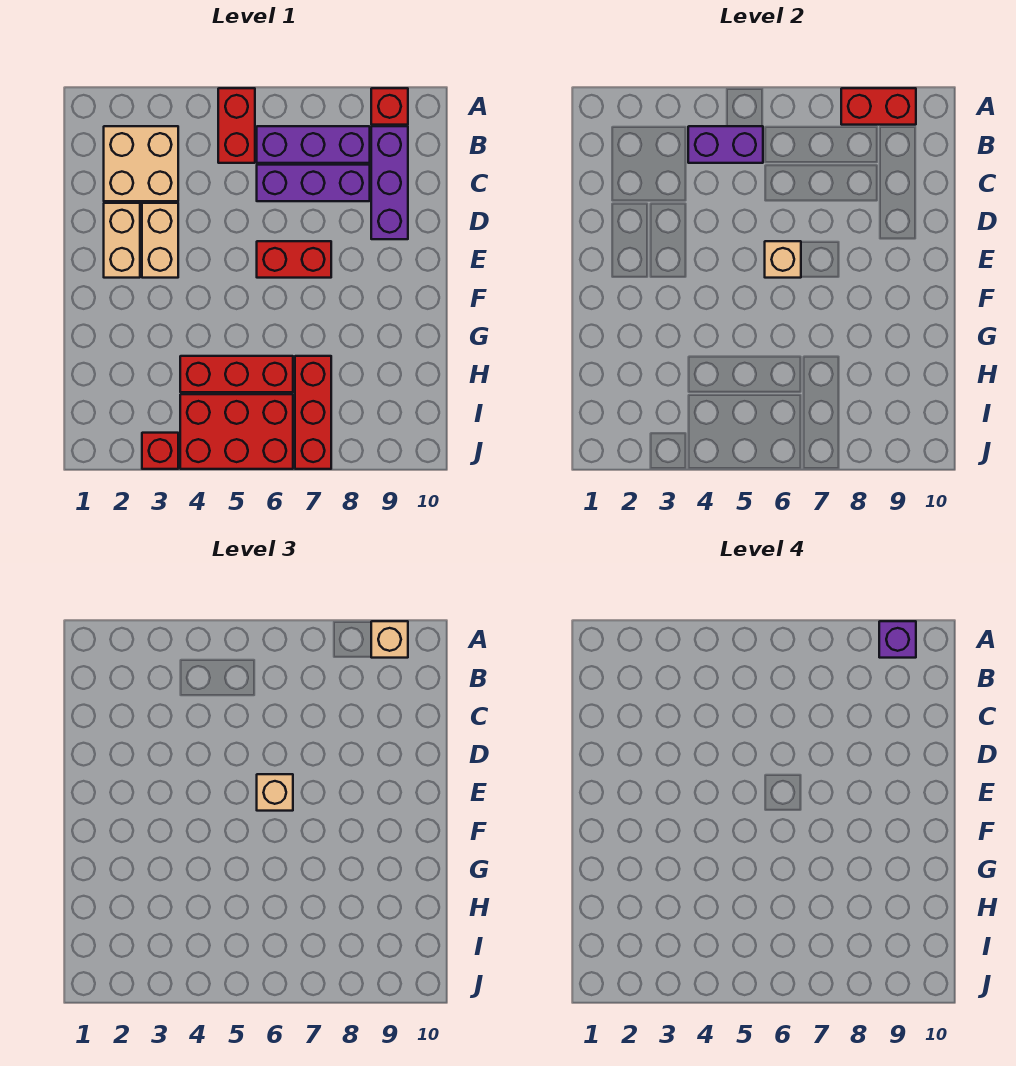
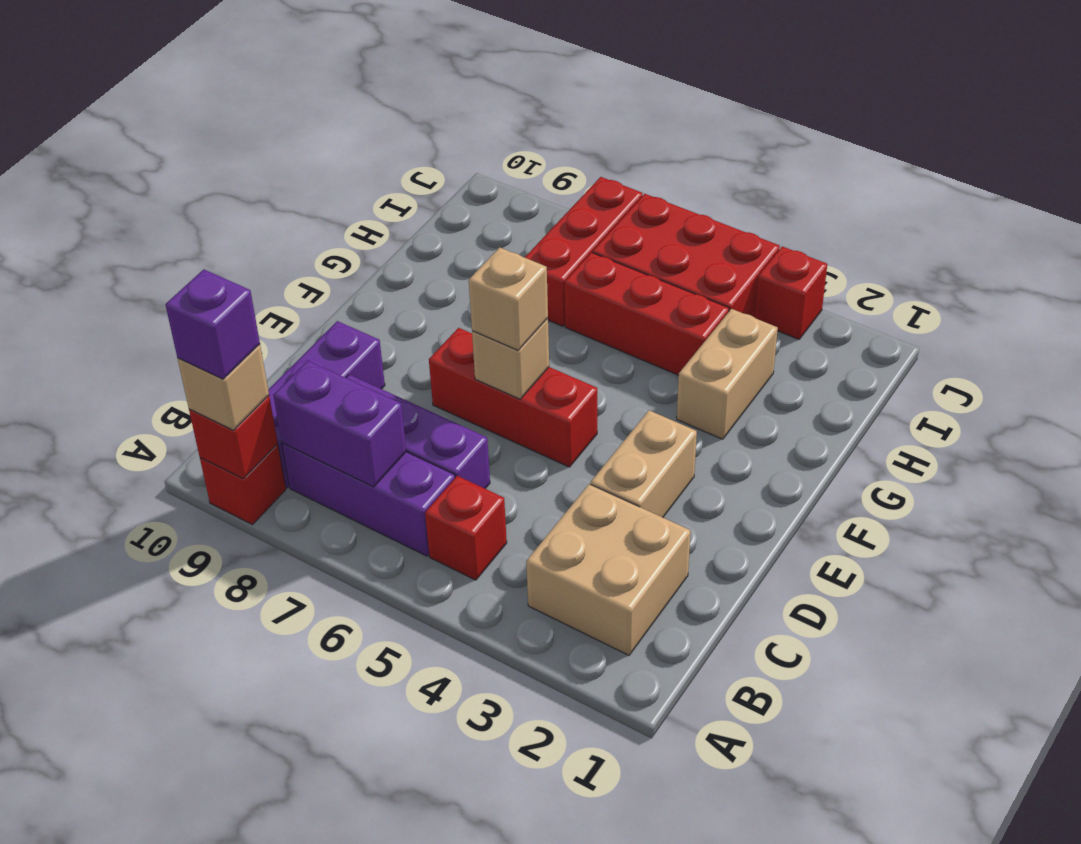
red 1x2 brick [218,88,255,163] -> red 1x1 brick [425,476,507,580]
red 1x2 brick [841,88,916,125] -> red 1x1 brick [189,396,278,479]
purple 1x2 brick [688,126,763,163] -> purple 1x2 brick moved to [273,361,406,487]
tan 1x2 brick [104,203,140,278] -> tan 1x2 brick moved to [677,309,778,439]
red 1x2 brick [257,241,331,278] -> red 1x3 brick [429,328,597,467]

